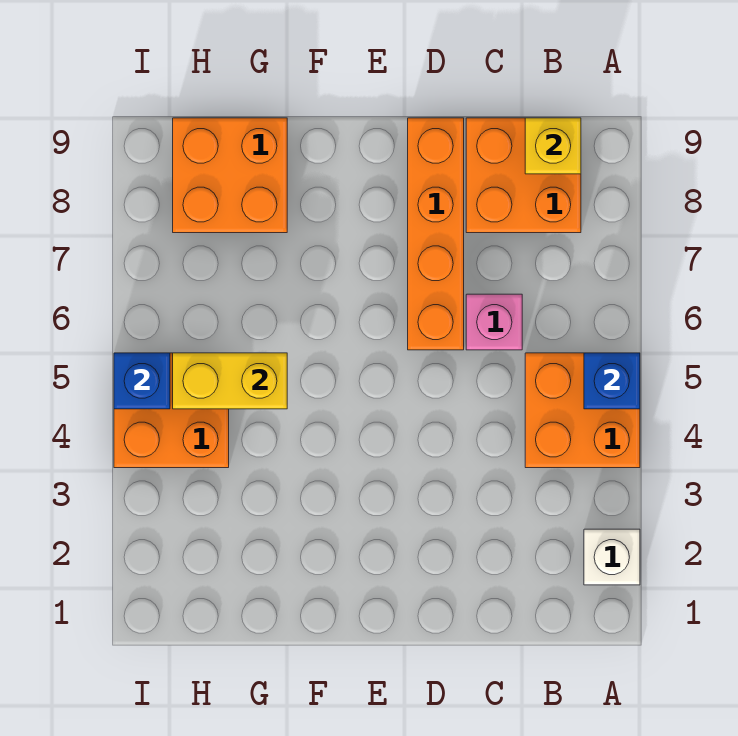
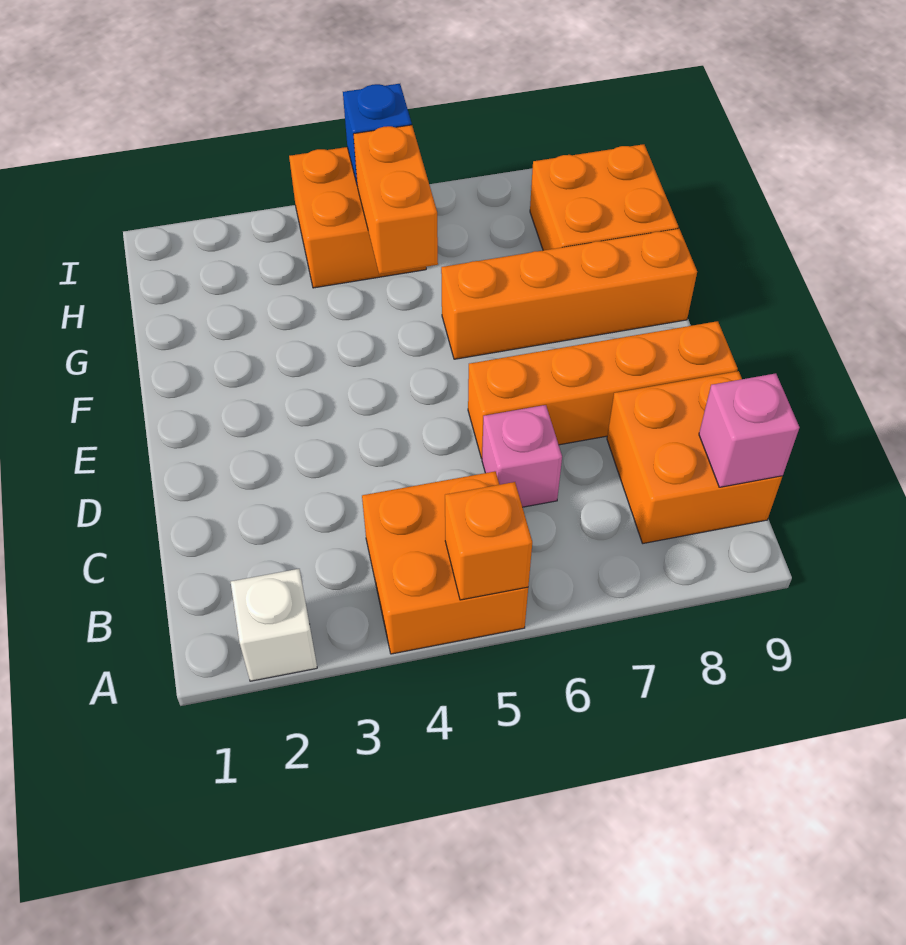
blue 1x1 brick [584,353,640,409] -> orange 1x1 brick [445,482,532,600]
yellow 1x1 brick [525,118,581,174] -> pink 1x1 brick [699,373,799,487]
none -> orange 1x4 brick [441,229,697,359]
yellow 1x2 brick [173,353,287,409] -> orange 1x2 brick [353,125,438,274]

